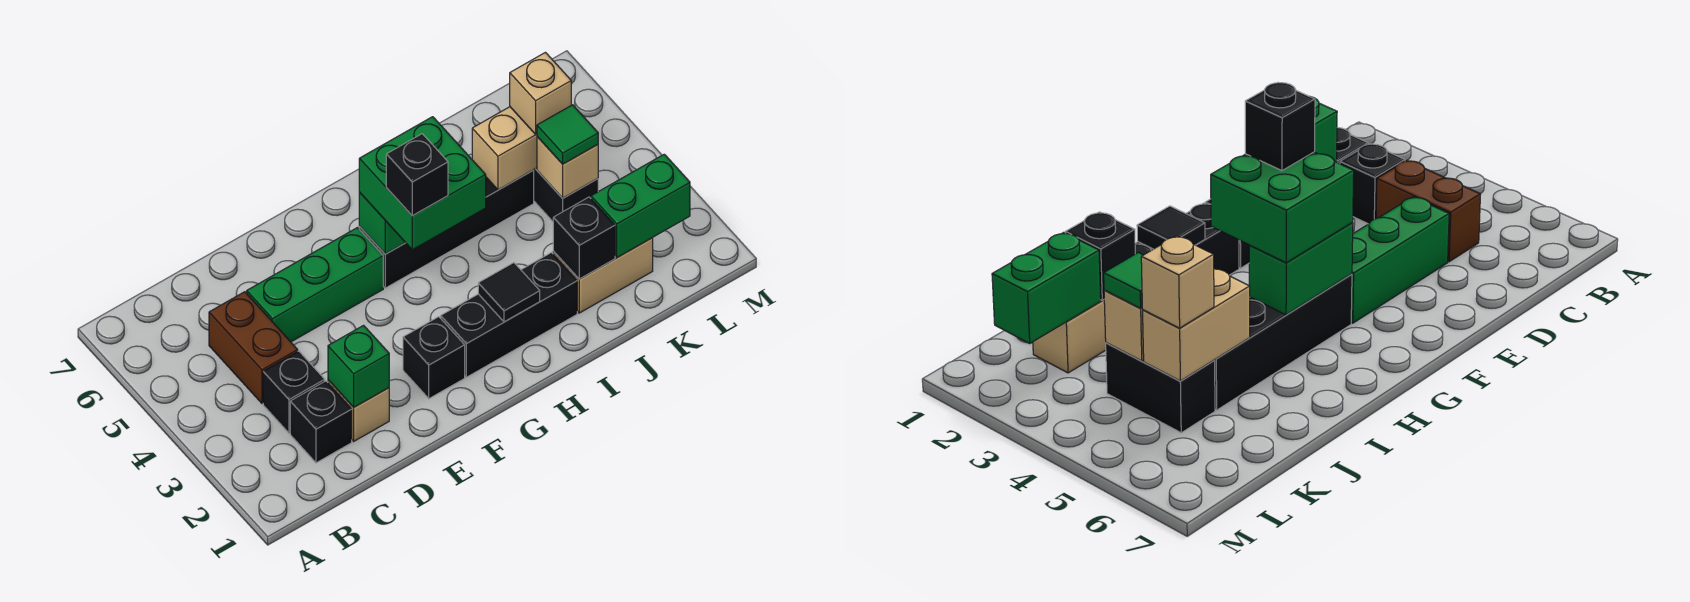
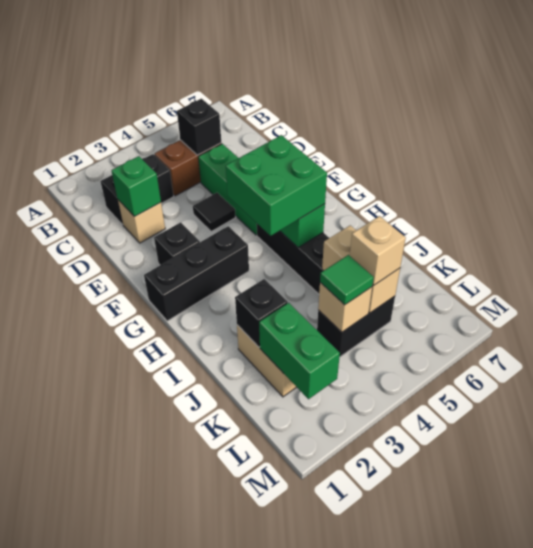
black 1x3 brick [441,253,577,377] -> black 1x3 brick turned to [144,226,249,321]
black 1x1 brick [386,134,448,216] -> black 1x1 brick moved to [177,99,221,155]
black 1x1 tile [478,263,540,322] -> black 1x1 tile moved to [193,193,236,232]

